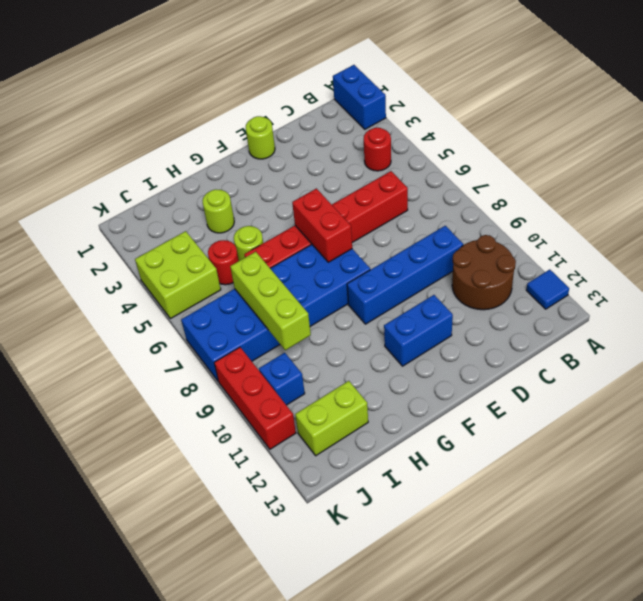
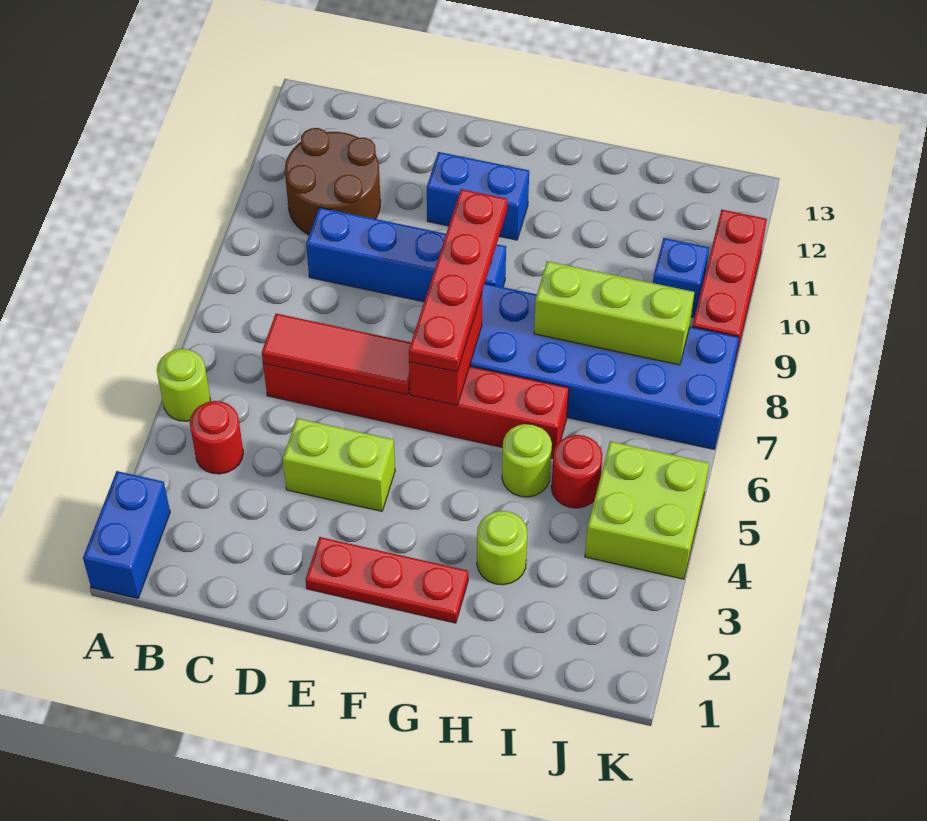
blue 1x1 tile [526,270,569,309] -> none
none -> red 1x3 tile [262,313,411,395]
lime 1x1 round brick [246,116,275,159] -> lime 1x1 round brick moved to [157,349,210,421]
none -> red 1x3 plate [305,537,468,623]
none -> red 1x4 plate [409,189,507,372]
lime 1x3 brick [230,252,311,350] -> lime 1x3 brick turned to [534,261,694,365]
lime 1x2 brick [295,381,368,456] -> lime 1x2 brick moved to [283,418,395,511]

